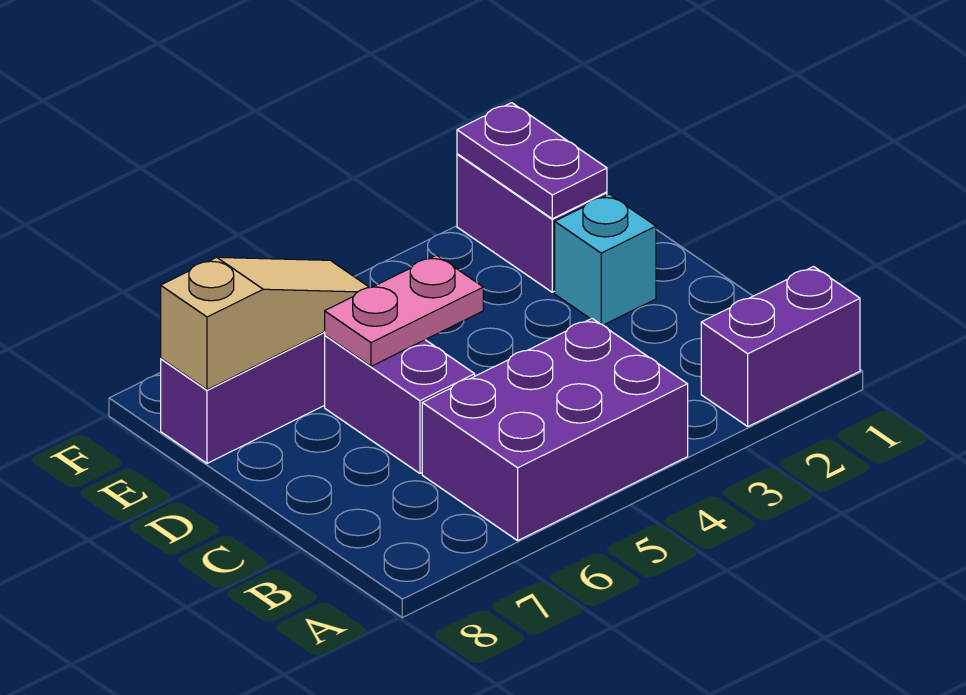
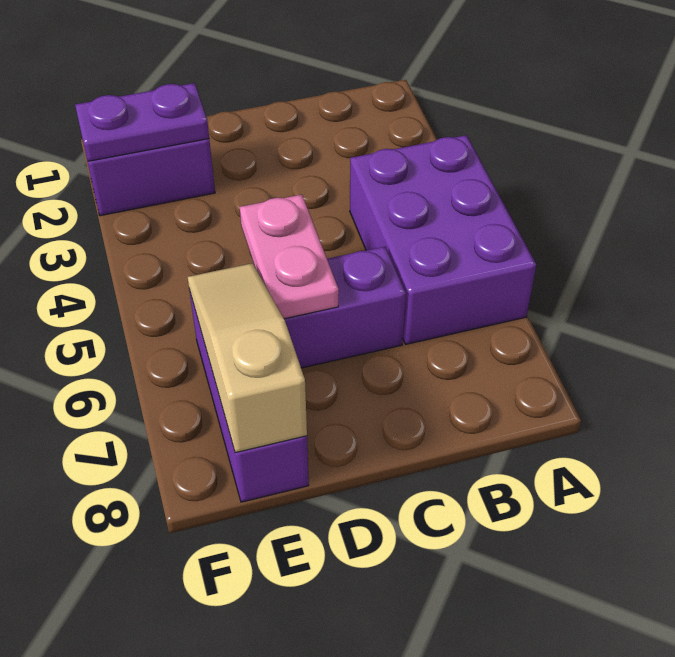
purple 1x2 brick [701,267,860,426] -> none
cyan 1x1 brick [555,194,656,325] -> none

